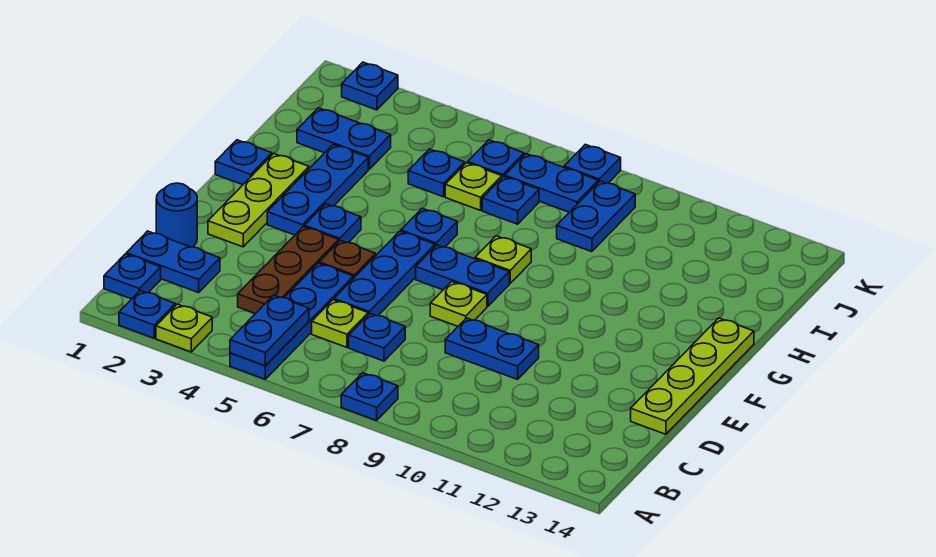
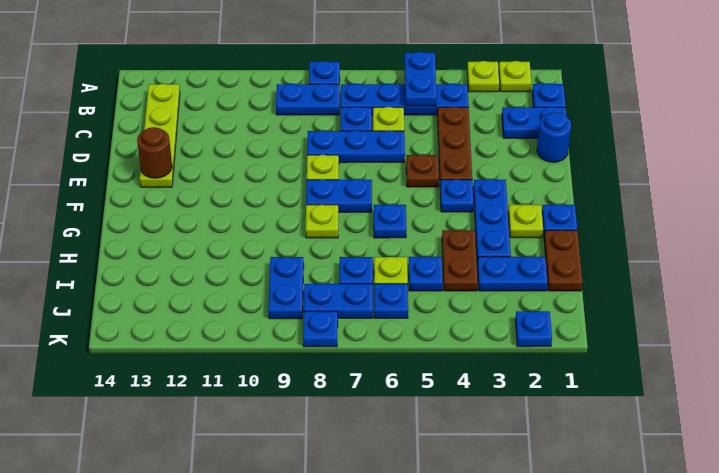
blue 1x1 plate [119,291,175,338] -> lime 1x1 plate [499,61,531,92]
blue 1x4 plate [230,263,353,379] -> blue 1x4 plate turned to [341,83,469,115]
blue 1x3 plate [334,231,435,316] -> blue 1x3 plate turned to [307,130,405,163]
blue 1x2 plate [445,318,539,379] -> blue 1x2 plate moved to [276,84,339,115]
lime 1x4 plate [631,318,754,434] -> lime 1x4 plate moved to [140,84,180,187]
lime 1x3 plate [208,154,309,247] -> lime 1x1 plate [508,205,543,238]
none -> brown 1x1 round brick [137,127,172,178]
none -> brown 1x2 plate [544,230,583,291]
none -> brown 1x2 plate [442,230,478,291]

